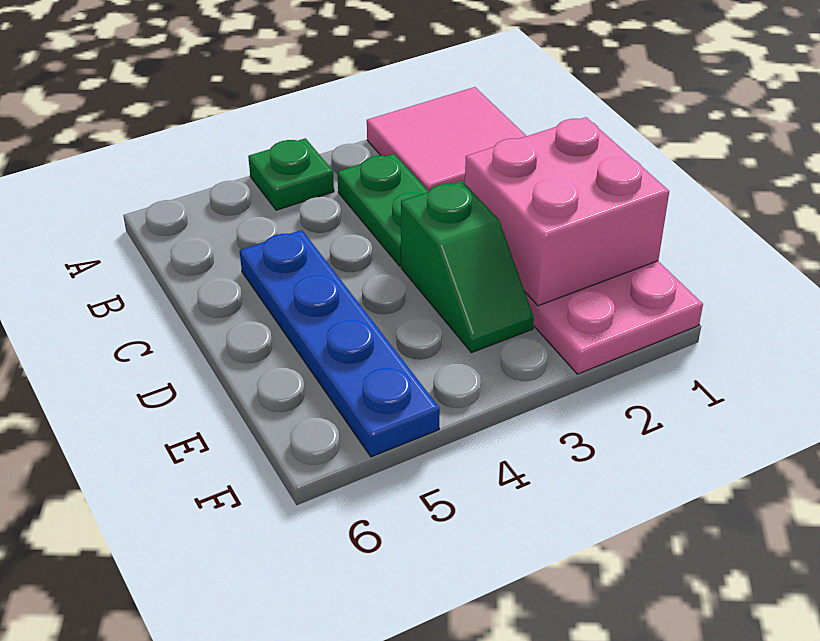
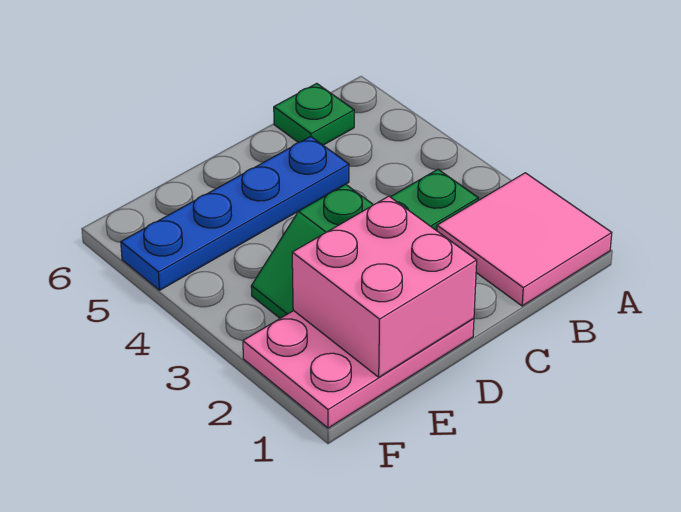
green 1x1 plate [248,138,334,210] -> green 1x1 plate moved to [274,83,354,145]

